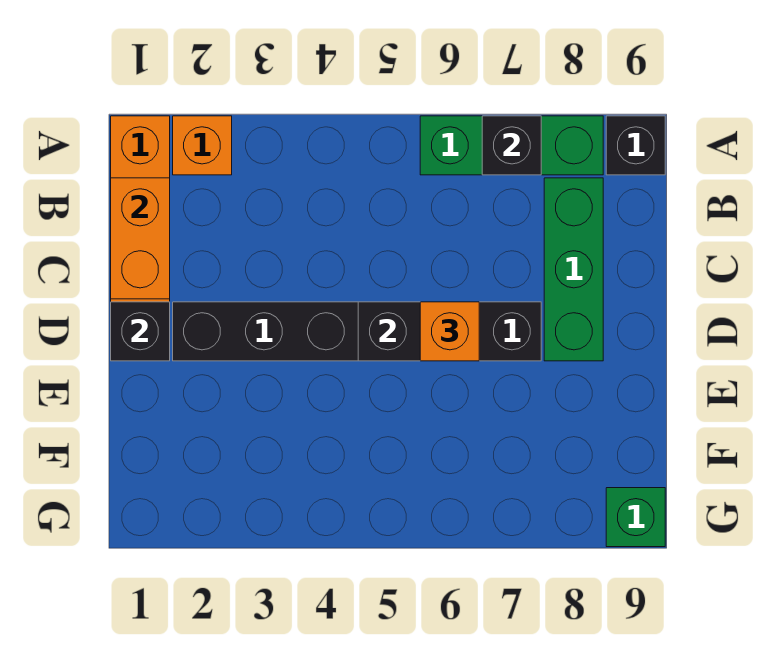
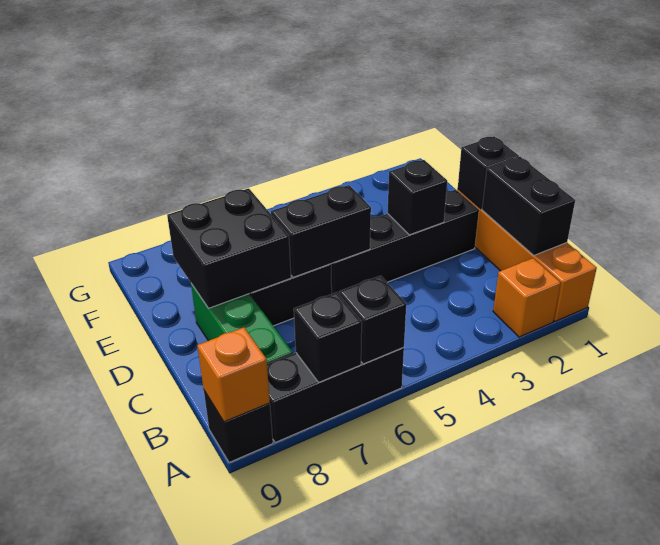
green 1x3 brick [420,116,603,175] -> black 1x3 brick [267,347,404,443]
none -> black 1x1 brick [339,276,406,364]
orange 1x2 brick [111,178,170,299] -> black 1x2 brick [482,157,575,256]
none -> black 1x1 brick [388,160,447,235]
orange 1x1 brick [420,302,479,361] -> orange 1x1 brick moved to [197,327,270,422]
none -> black 2x2 brick [167,188,291,308]
green 1x1 brick [606,488,665,547] -> none

